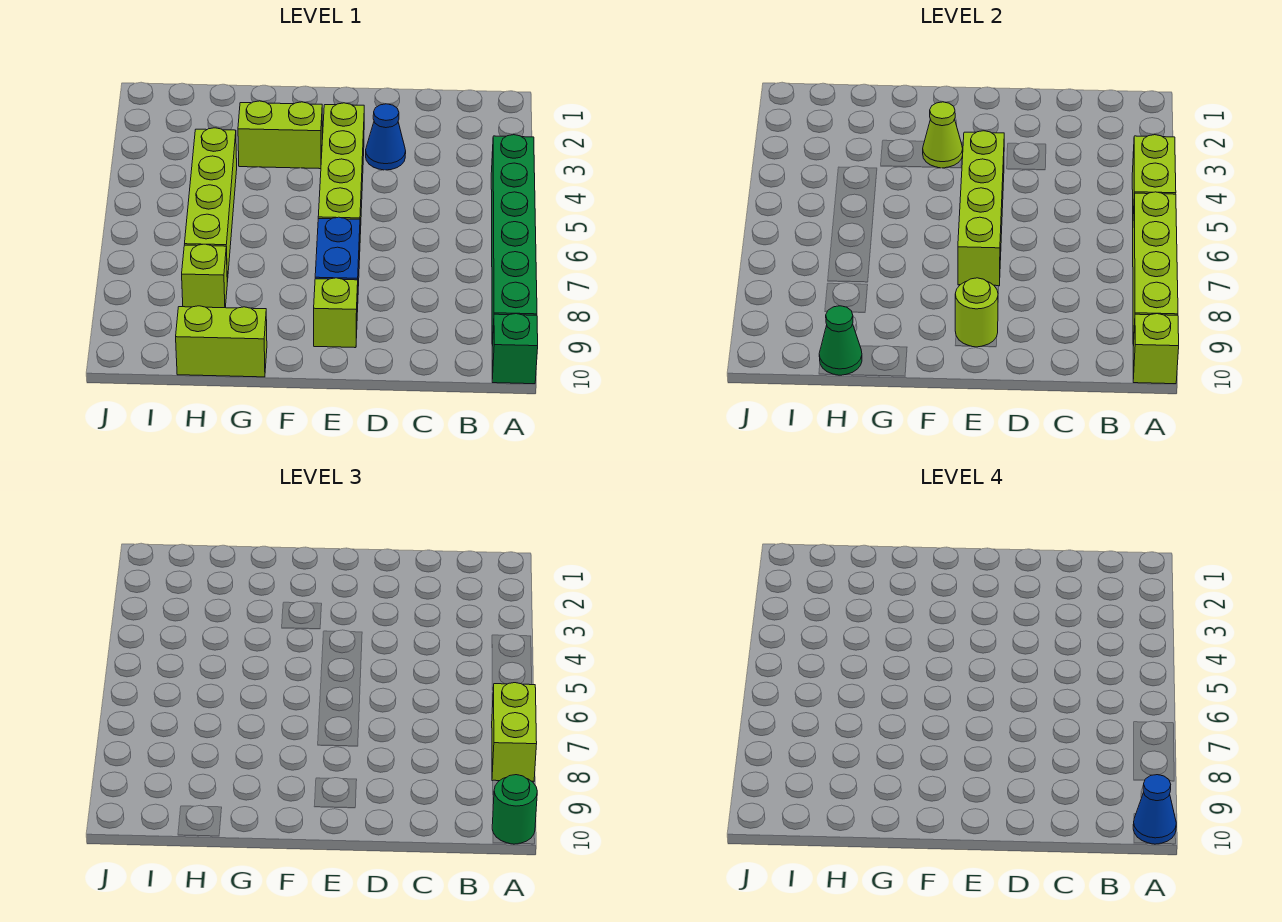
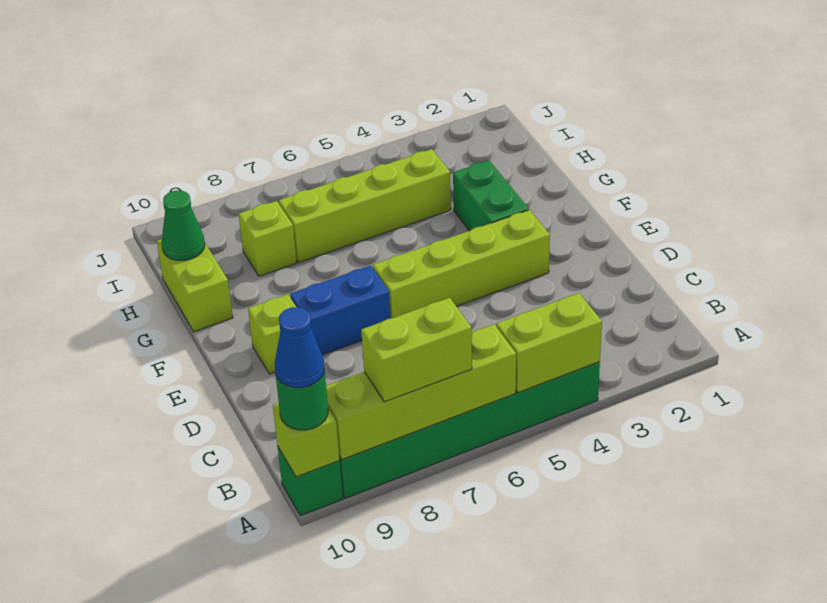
blue 1x1 cone [366,104,406,170] -> none
lime 1x4 brick [958,131,1004,286] -> none
lime 1x1 round brick [955,278,998,347] -> none
lime 1x2 brick [238,101,322,169] -> green 1x2 brick [453,160,529,231]
lime 1x1 cone [923,102,963,168] -> none

